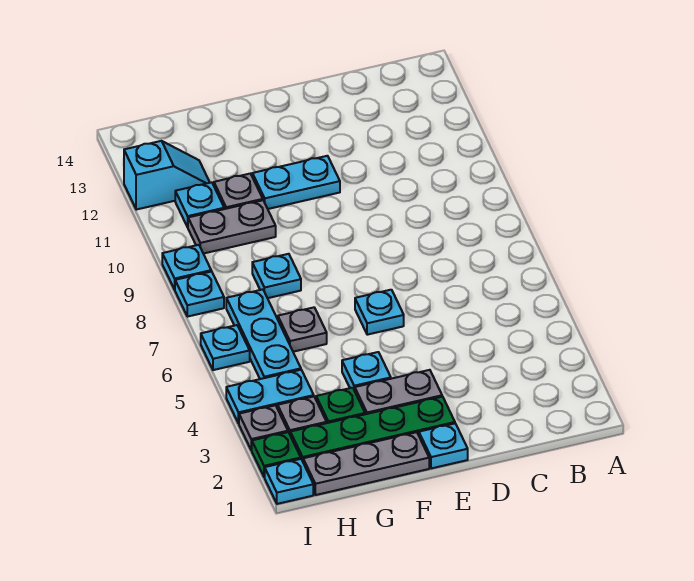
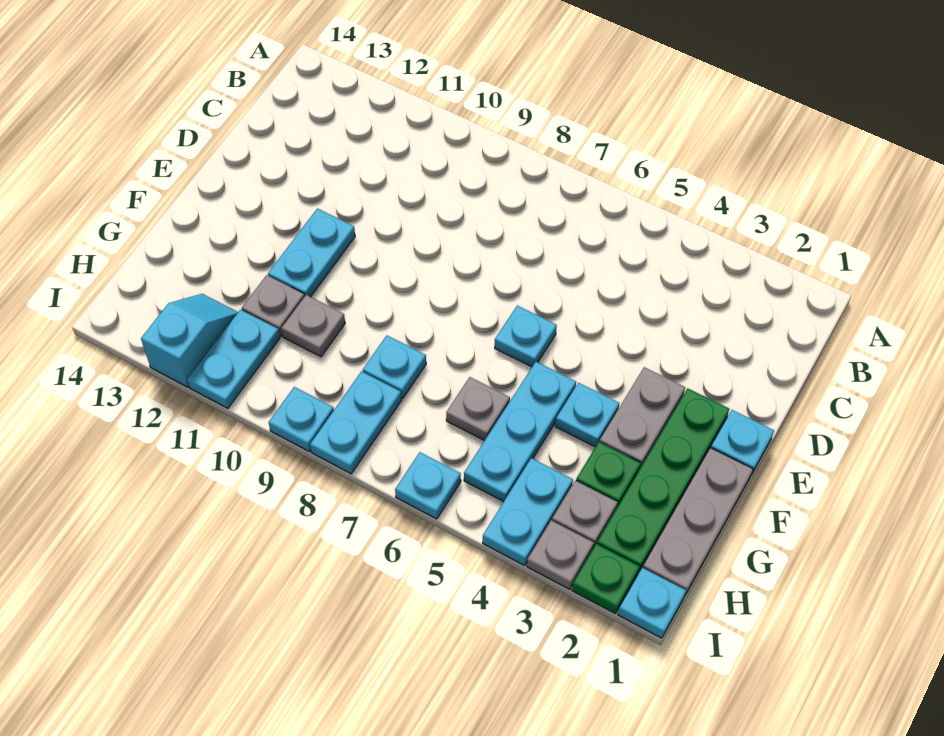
grey 1x2 plate [188,200,276,254] -> grey 1x1 plate [281,295,345,357]
cyan 1x3 plate [226,289,301,379] -> cyan 1x3 plate turned to [464,362,576,502]
cyan 1x1 plate [175,182,224,227] -> cyan 1x2 plate [187,310,280,408]
cyan 1x1 plate [175,271,224,317] -> cyan 1x2 plate [310,371,402,474]

